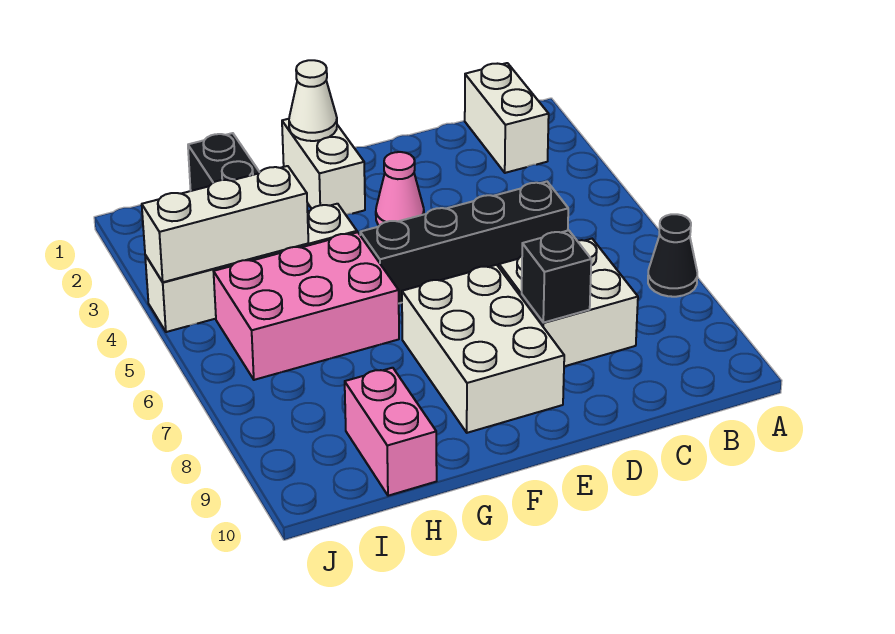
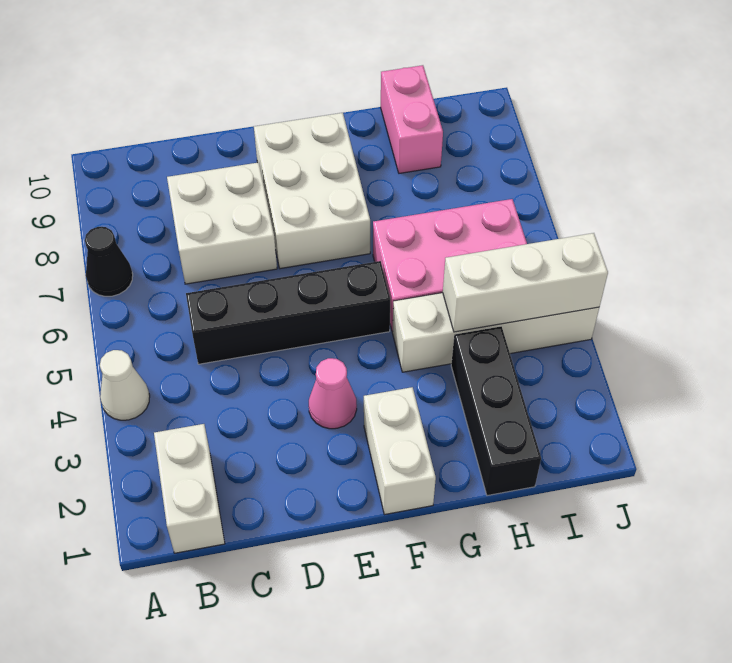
black 1x1 brick [522,230,591,323] -> none
white 1x1 cone [289,60,337,141] -> white 1x1 cone moved to [100,350,150,420]

